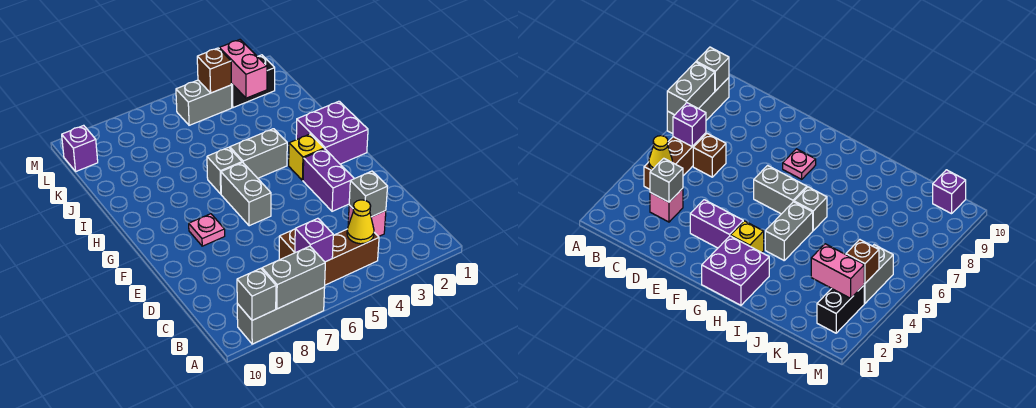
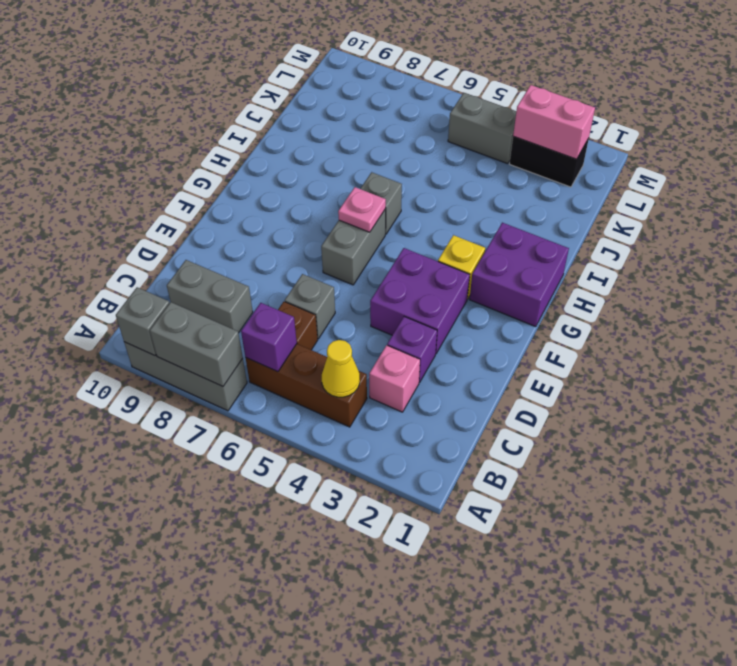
grey 1x1 brick [349,171,388,217] -> grey 1x1 brick moved to [285,274,335,339]
purple 1x2 brick [303,149,354,211] -> purple 2x2 brick [370,248,470,353]
pink 1x1 plate [189,214,225,246] -> pink 1x1 plate moved to [338,187,386,232]
grey 1x2 brick [230,129,287,178] -> grey 1x2 brick moved to [167,260,253,333]
pink 1x2 brick [219,40,267,98] -> pink 1x2 brick turned to [513,85,595,159]
brown 1x1 brick [197,48,231,93] -> none
purple 1x1 brick [62,125,98,171] -> purple 1x1 brick moved to [387,317,437,383]

